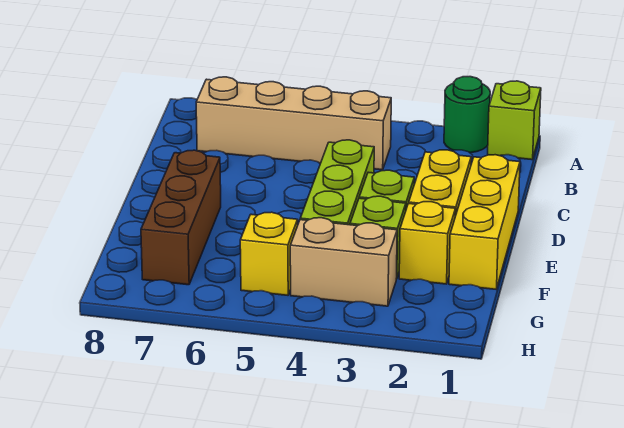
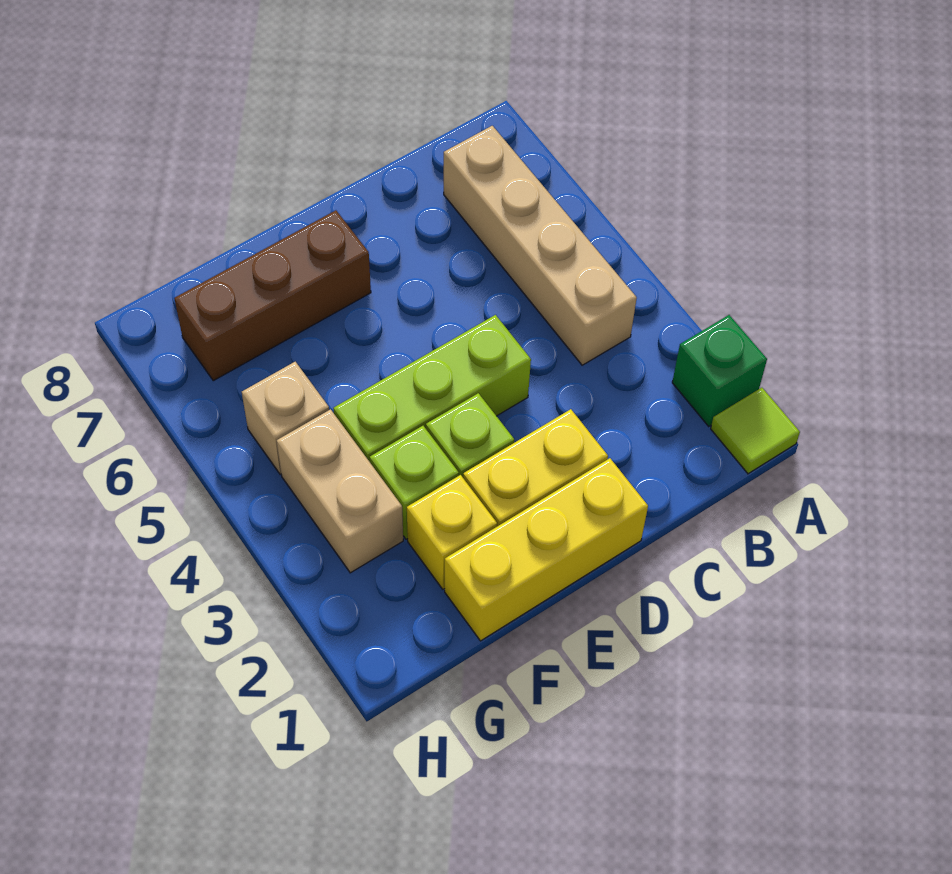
lime 1x1 brick [488,81,541,160] -> lime 1x1 tile [711,388,800,474]
green 1x1 round brick [444,77,490,153] -> green 1x1 brick [672,315,767,426]
yellow 1x1 brick [240,212,298,295] -> tan 1x1 brick [242,362,329,474]

